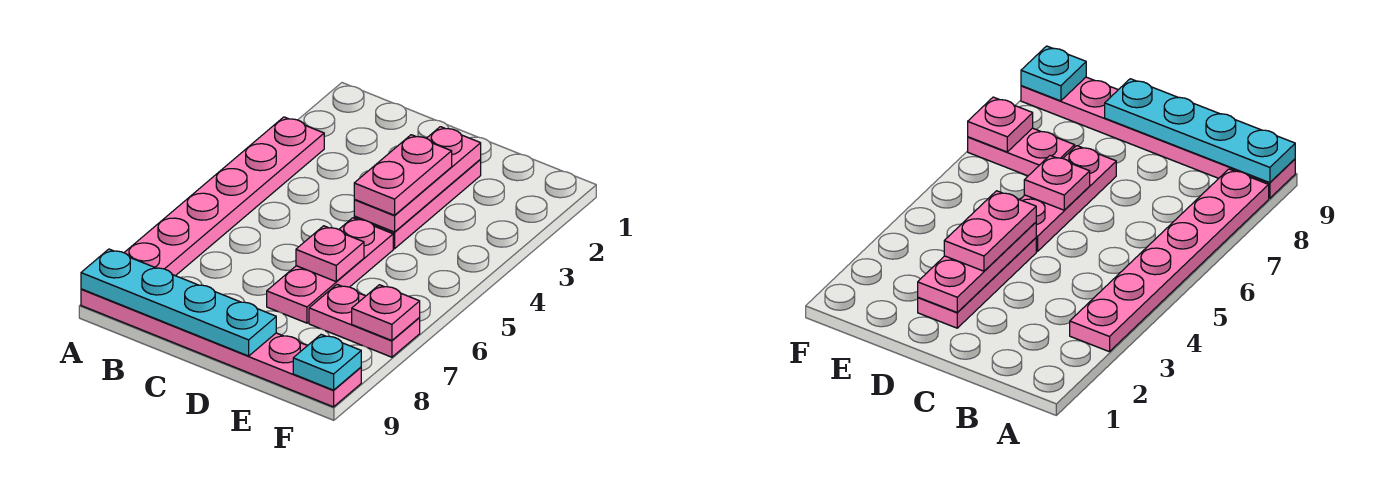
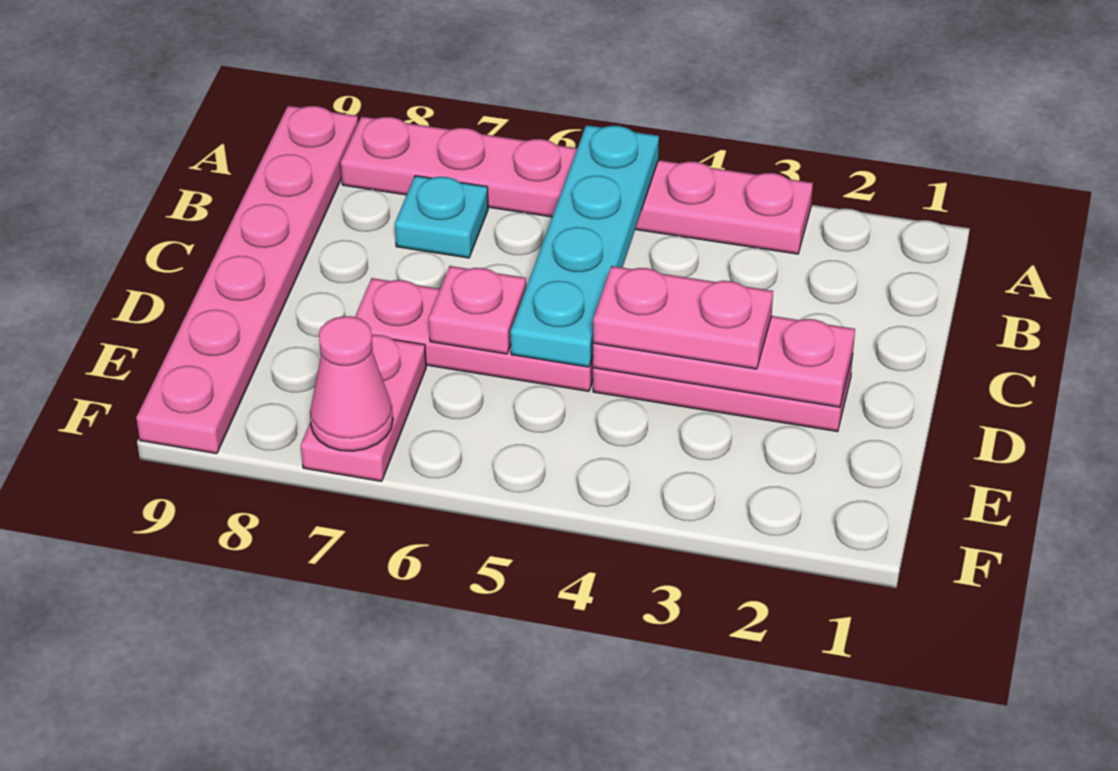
cyan 1x4 plate [81,249,276,356] -> cyan 1x4 plate moved to [511,125,659,367]
pink 1x1 plate [352,285,420,341] -> pink 1x1 cone [310,316,393,451]
cyan 1x1 plate [293,334,361,390] -> cyan 1x1 plate moved to [395,176,488,258]

